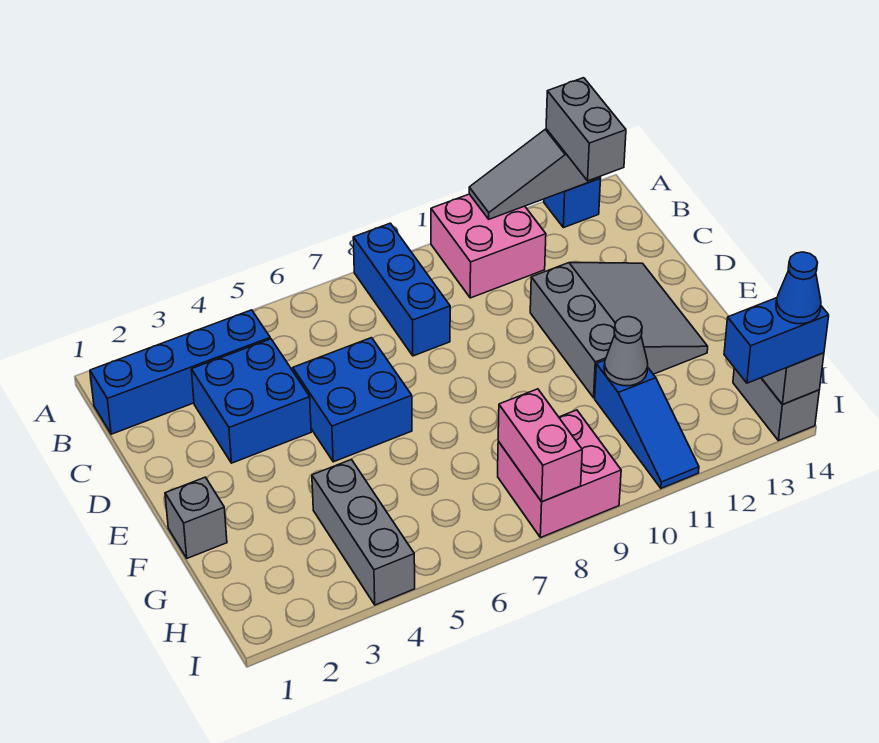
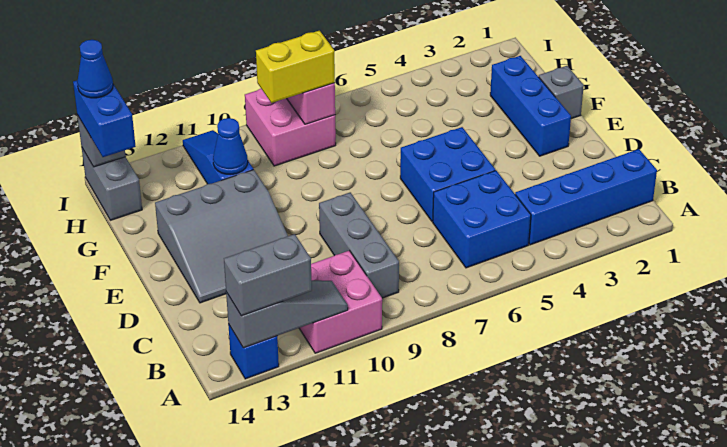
blue 1x3 brick [353,223,450,356] -> blue 1x3 brick moved to [490,56,571,156]
grey 1x2 brick [546,78,626,181] -> grey 1x2 brick turned to [224,234,312,316]
blue 2x2 brick [191,339,311,463] -> blue 2x2 brick moved to [433,171,531,268]
grey 3x3 slope [530,263,708,398] -> grey 3x3 slope turned to [155,170,288,303]
grey 1x3 brick [312,459,415,605] -> grey 1x3 brick moved to [319,192,399,298]
grey 1x1 cone [604,317,648,386] -> blue 1x1 cone [213,118,248,174]
none -> yellow 1x2 brick [256,31,335,103]
blue 1x2 brick [724,298,829,383] -> blue 1x2 brick turned to [73,80,136,157]

